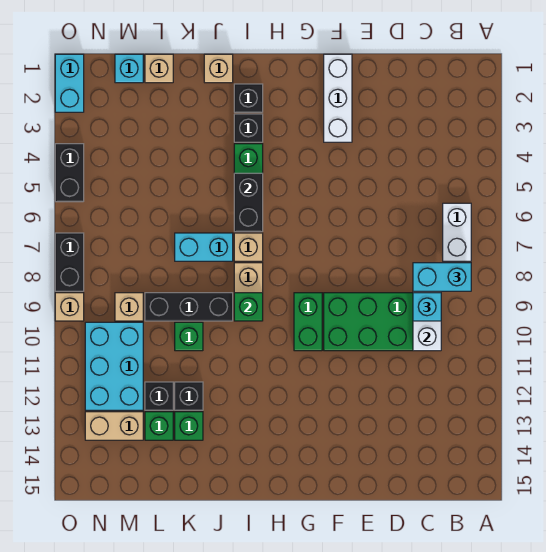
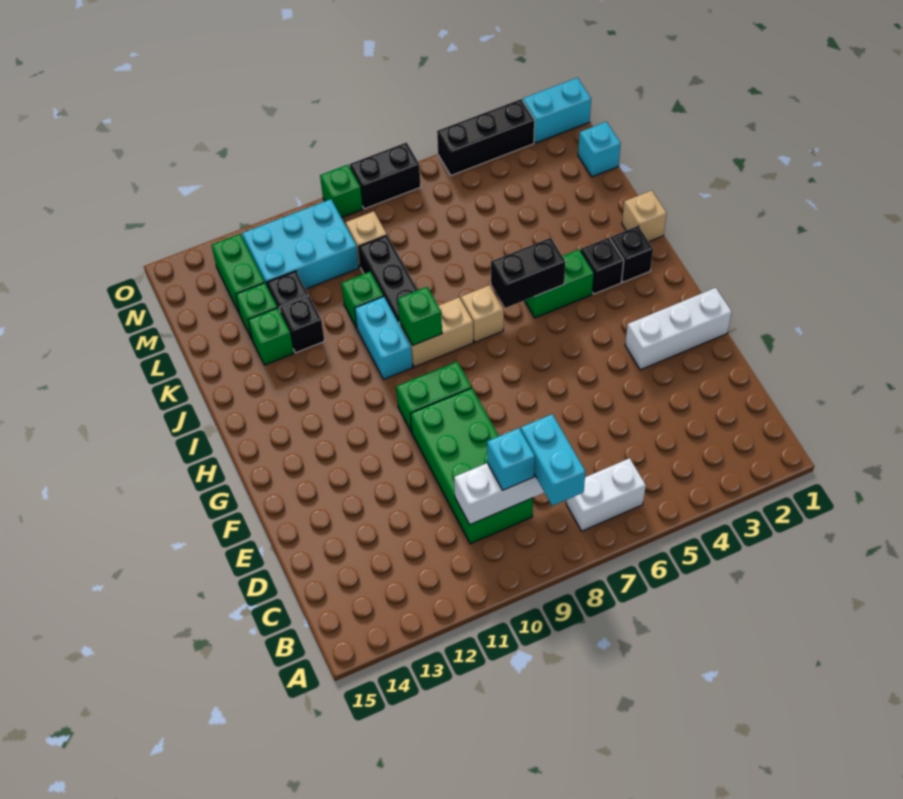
cyan 1x2 brick [175,233,233,261] -> cyan 1x2 brick moved to [355,296,413,379]
tan 1x1 brick [145,54,173,83] -> none
tan 1x2 brick [85,412,143,440] -> green 1x2 brick [211,234,265,314]
black 1x2 brick [55,144,84,202] -> black 1x3 brick [437,99,535,175]
tan 1x1 brick [55,293,84,321] -> green 1x1 brick [320,165,363,218]

